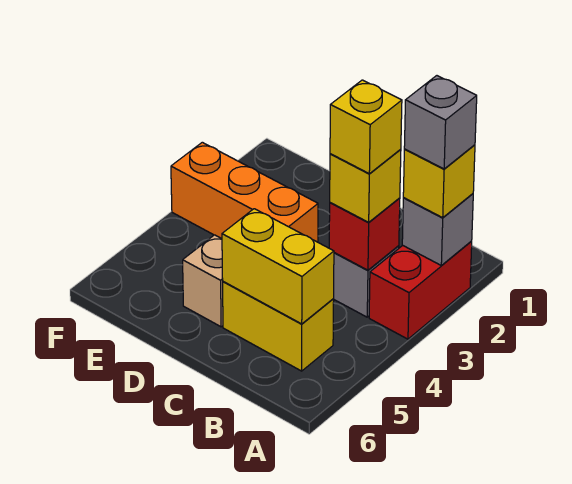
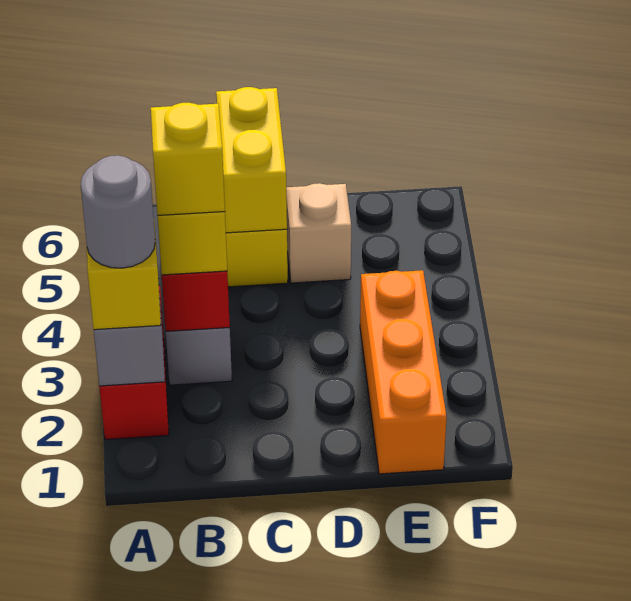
grey 1x1 brick [404,76,477,169] -> grey 1x1 round brick [81,155,155,268]
yellow 1x2 brick [222,209,334,324] -> yellow 1x2 brick turned to [216,87,287,233]
orange 1x3 brick [171,142,318,242] -> orange 1x3 brick turned to [360,270,447,474]

